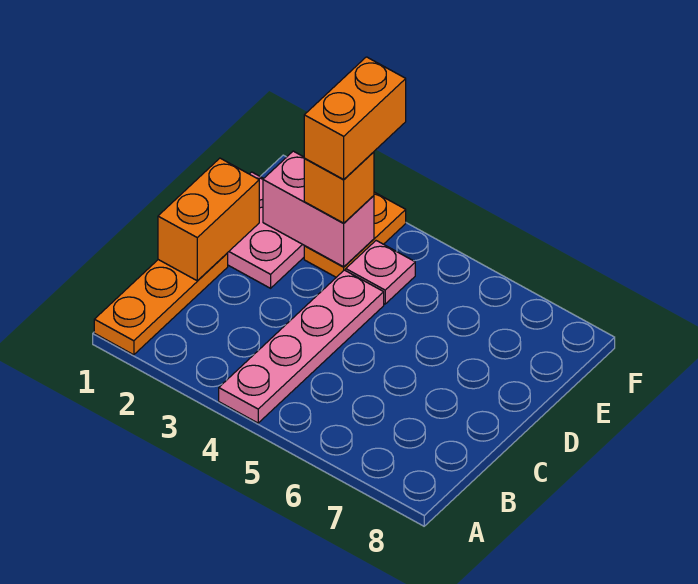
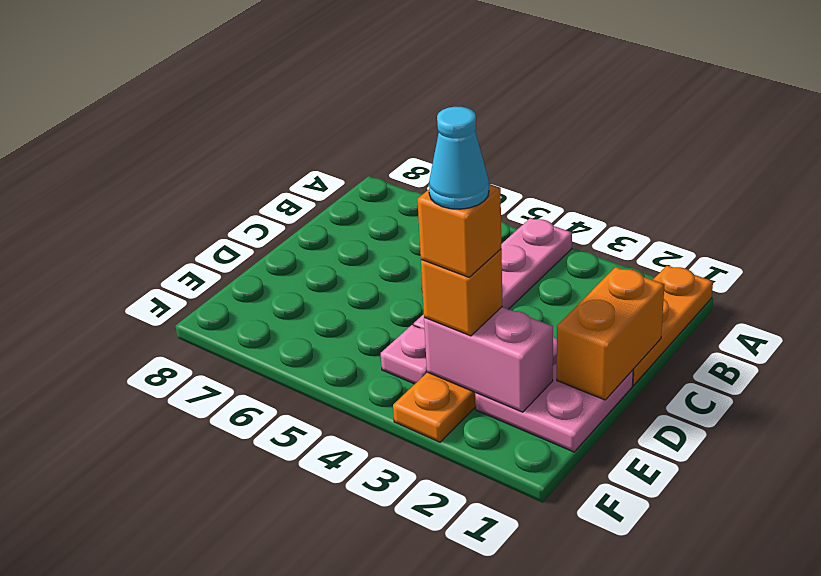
orange 1x2 brick [304,57,406,179] -> orange 1x1 brick [418,184,501,277]
none -> cyan 1x1 cone [429,107,489,209]

